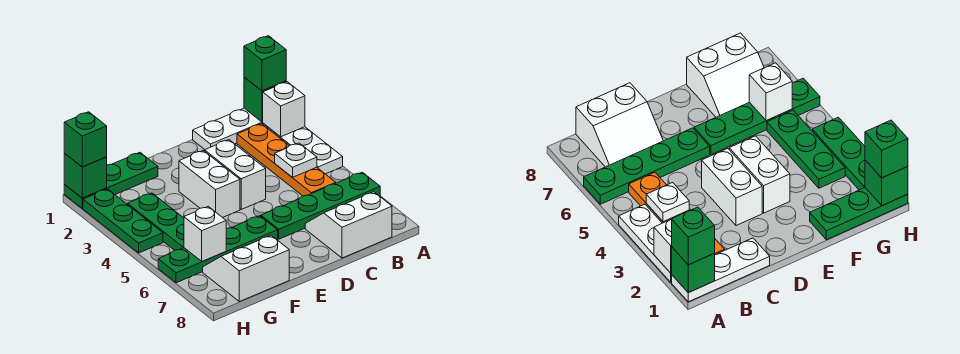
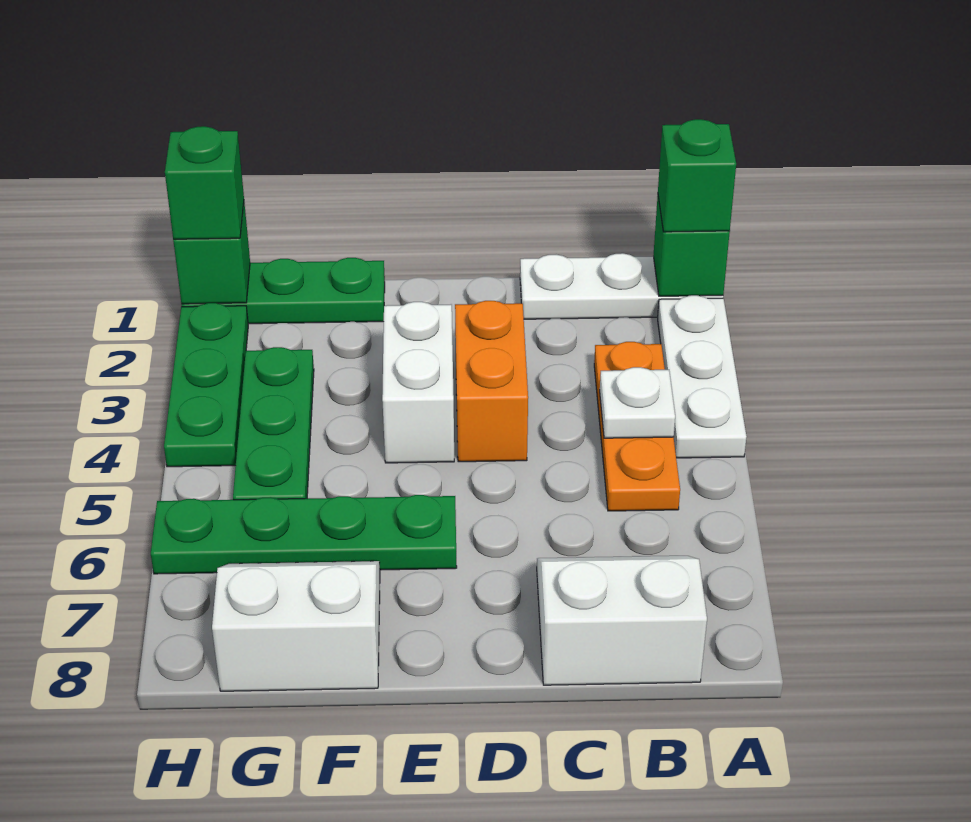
white 1x1 brick [263,82,305,137] -> none
green 1x4 plate [261,172,380,239] -> none
orange 1x4 plate [237,124,336,196] -> orange 1x3 plate [594,342,680,511]
white 1x2 brick [205,140,266,209] -> orange 1x2 brick [455,301,528,462]
white 1x1 brick [184,206,226,261] -> none

